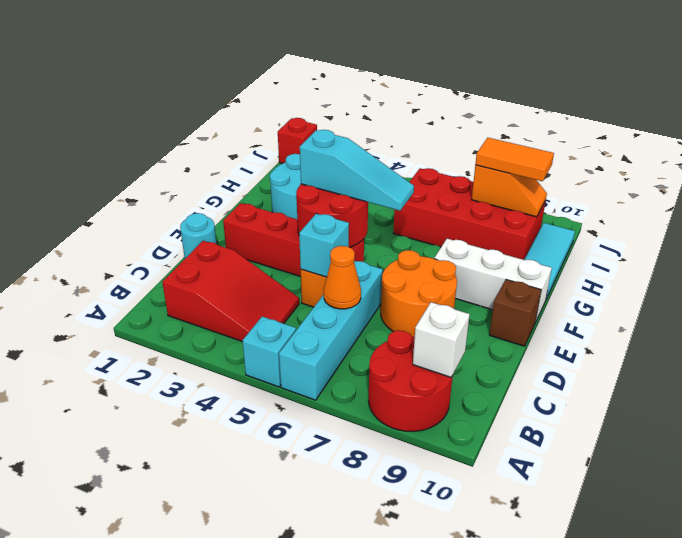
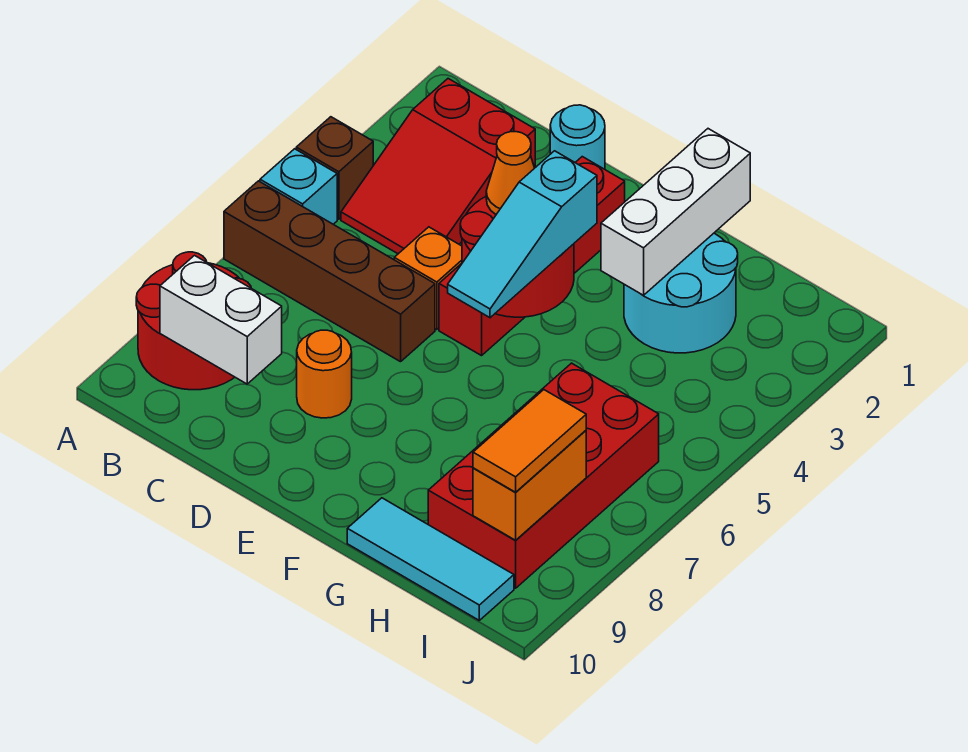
cyan 1x4 brick [279,261,383,400] -> brown 1x4 brick [224,181,435,362]
white 1x1 brick [413,302,470,377] -> white 1x2 brick [160,256,282,384]
orange 1x1 cone [324,246,361,309] -> orange 1x1 cone moved to [486,132,534,214]
cyan 1x1 brick [299,214,349,277] -> none
orange 2x2 round brick [381,250,457,337] -> orange 1x1 round brick [297,330,352,418]
brown 1x1 brick [489,280,541,346] -> brown 1x1 brick moved to [296,117,373,219]
white 1x3 brick [434,239,552,321] -> white 1x3 brick moved to [601,129,750,295]
orange 1x2 slope [472,165,547,217] -> orange 1x2 brick [473,431,586,540]
red 1x1 brick [278,118,317,163] -> none

